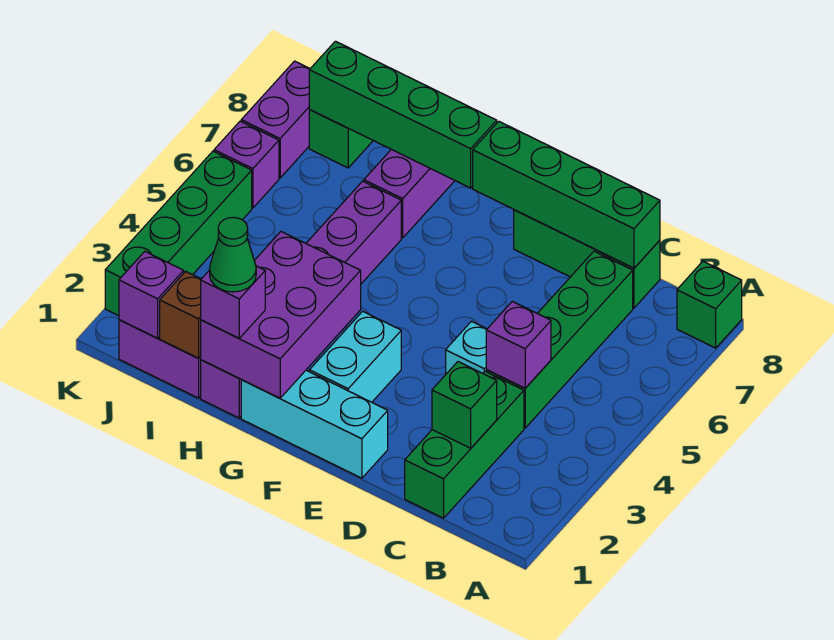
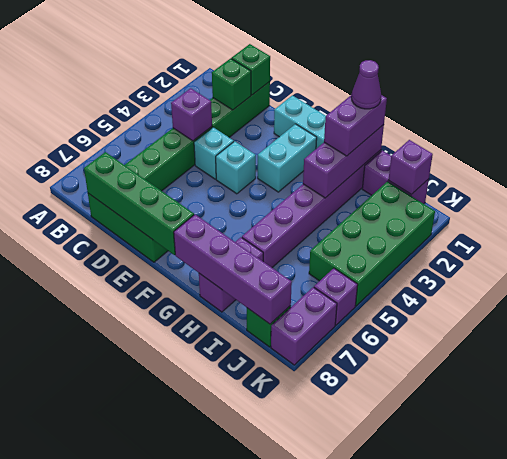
green 1x1 brick [677,261,742,348] -> green 1x1 brick moved to [231,44,270,95]
none -> cyan 1x1 brick [216,141,256,194]
purple 2x3 brick [200,232,361,398] -> purple 1x3 brick [303,125,384,198]
green 1x4 brick [309,41,497,188] -> purple 1x4 brick [174,215,292,324]
purple 1x1 brick [201,266,265,338] -> purple 1x2 brick [324,95,387,156]
green 1x1 cone [210,217,256,292] -> purple 1x1 cone [351,60,381,109]
brown 1x1 brick [160,271,201,358] -> none
green 1x4 brick [105,151,252,316] -> green 2x4 brick [309,182,435,306]

